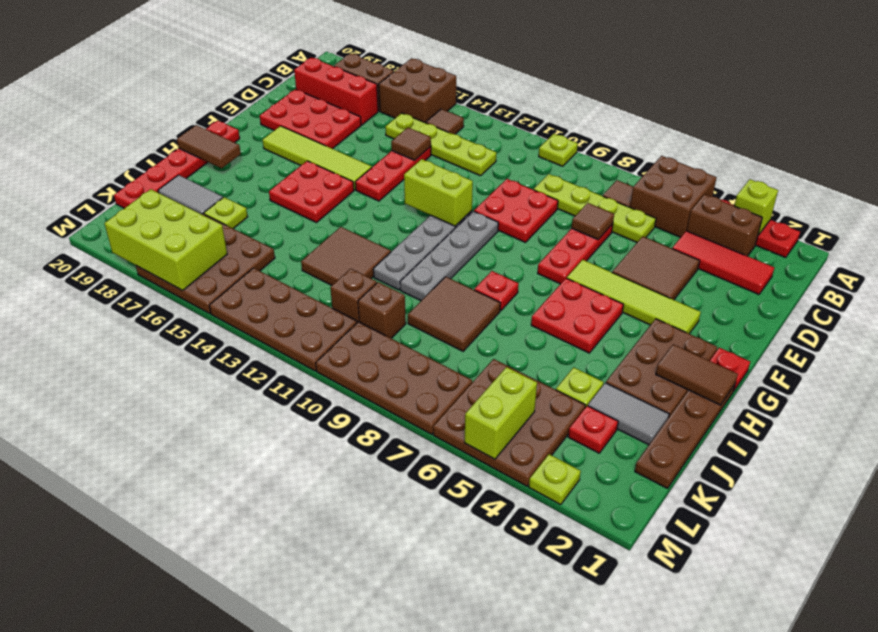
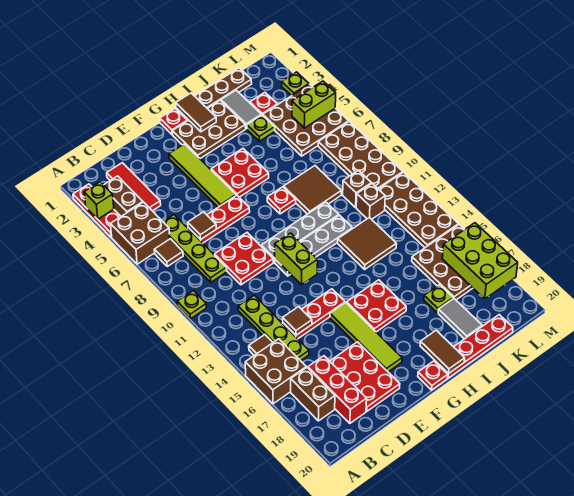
brown 2x2 tile [612,236,700,300] -> none

